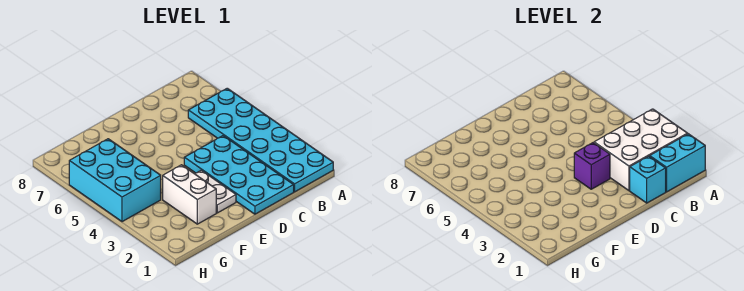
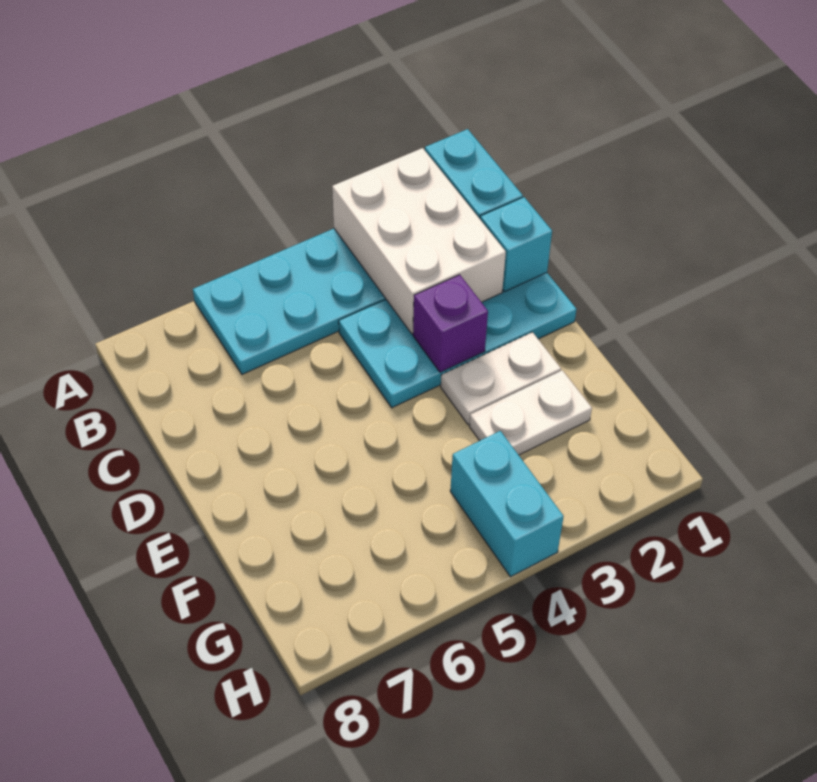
white 1x2 brick [163,165,216,224] -> white 1x2 plate [469,370,592,455]
cyan 2x3 brick [69,139,161,222] -> cyan 1x2 brick [450,431,564,577]

